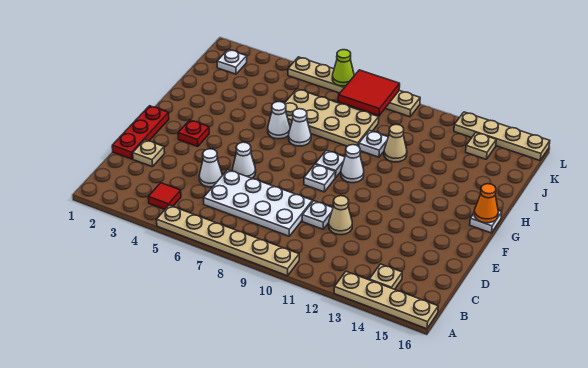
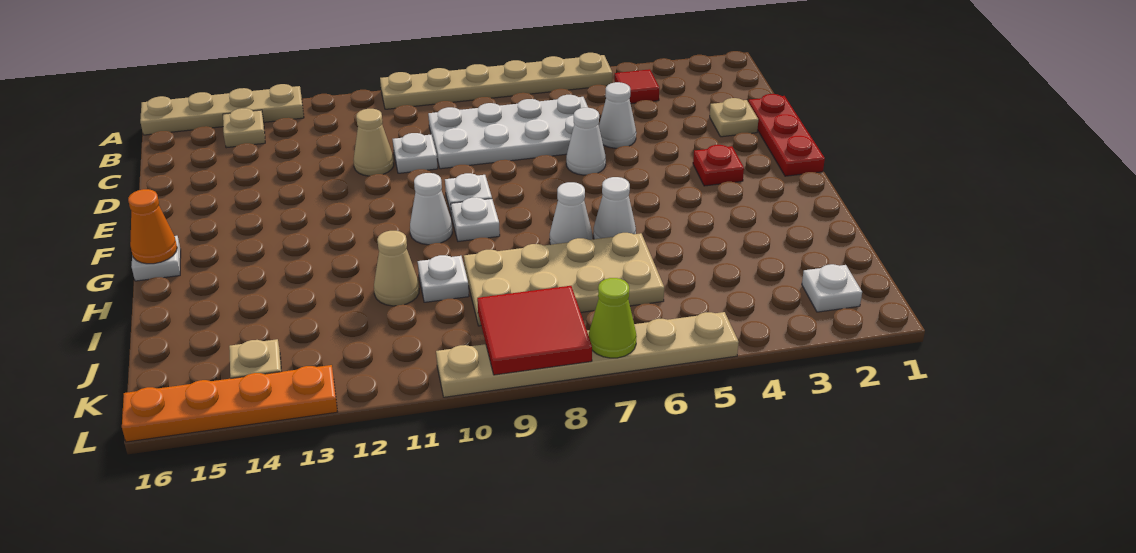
tan 1x4 plate [454,112,550,160] -> orange 1x4 plate [122,365,338,442]

